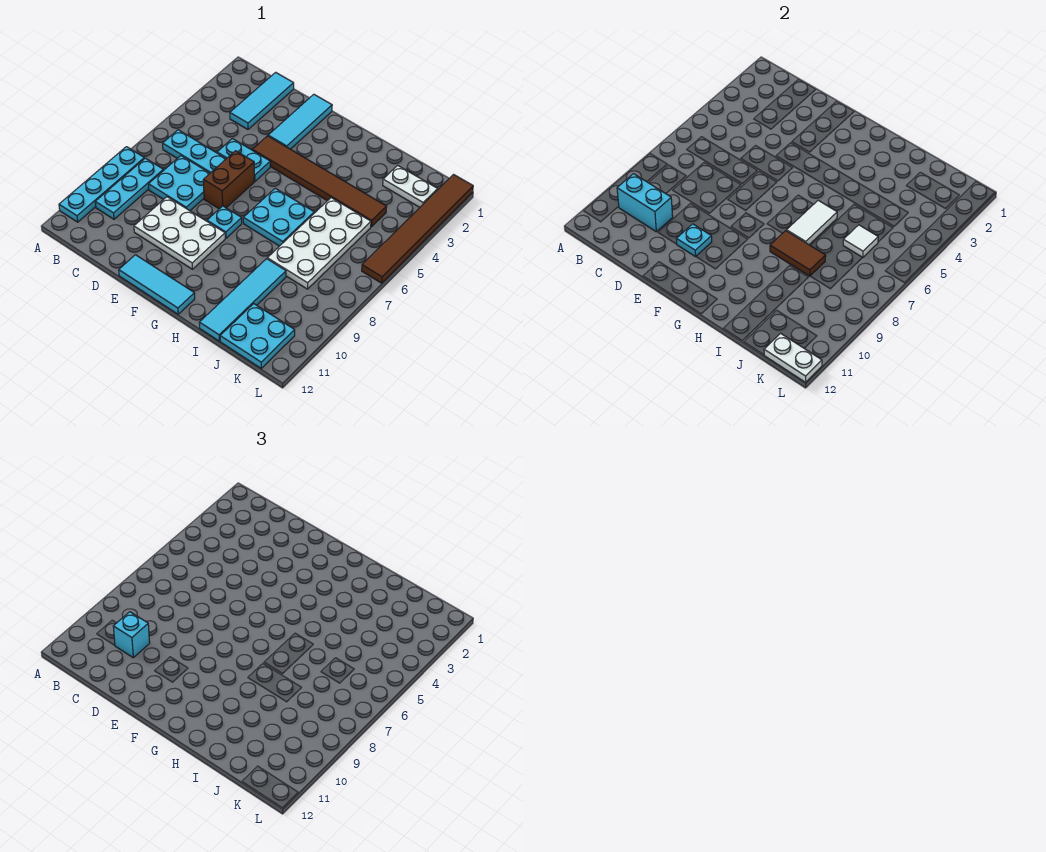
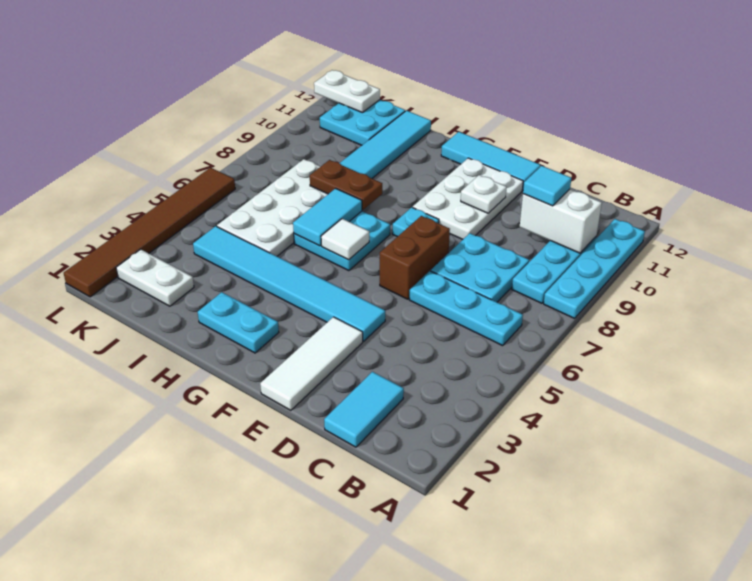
cyan 1x2 brick [617,174,673,232] -> white 1x2 brick [520,189,602,253]
cyan 1x3 tile [230,72,294,129] -> cyan 1x2 tile [324,372,404,447]
cyan 1x1 brick [113,612,150,658] -> cyan 1x1 tile [523,166,571,206]
cyan 1x2 plate [217,139,270,181] -> cyan 1x2 plate moved to [198,292,279,353]
white 2x3 plate [134,197,225,269] -> white 2x3 plate turned to [413,158,523,239]
cyan 1x3 tile [268,94,332,149] -> white 1x3 tile [260,317,363,410]
brown 1x6 tile [253,136,387,227] -> cyan 1x6 tile [193,226,385,341]
cyan 1x1 plate [677,224,712,257] -> white 1x1 plate [461,175,507,213]
white 1x2 tile [787,200,837,245] -> cyan 1x2 tile [293,188,362,246]
brown 1x2 tile [770,231,826,276] -> brown 1x2 plate [310,160,382,210]
white 1x1 tile [843,225,878,258] -> white 1x1 tile moved to [321,219,369,260]

